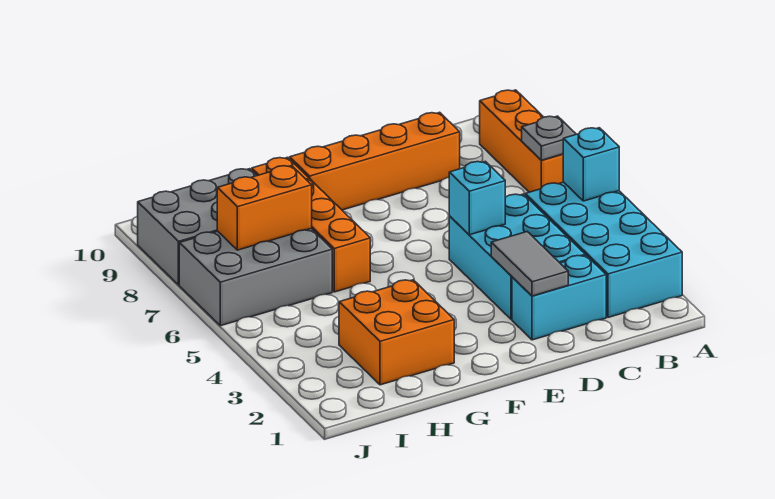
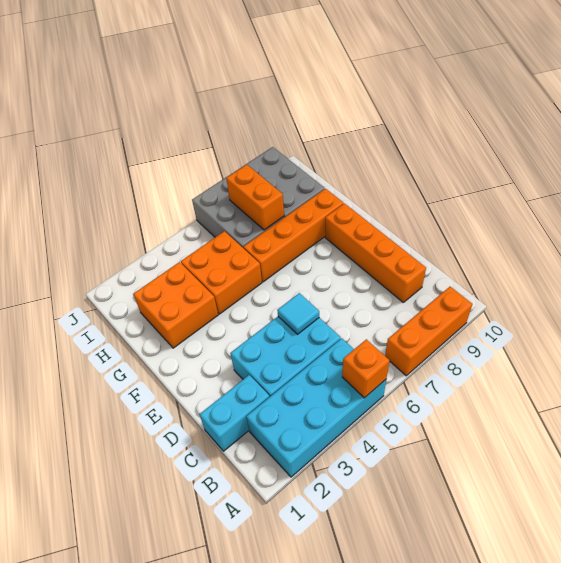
cyan 1x1 brick [563,128,619,201] -> orange 1x1 brick [342,339,390,398]
grey 1x1 plate [522,116,576,160] -> none
cyan 1x2 brick [512,255,606,340] -> cyan 1x2 brick turned to [200,375,269,451]
grey 1x2 tile [491,232,568,296] -> none
cyan 1x1 brick [449,161,505,235] -> cyan 1x1 tile [277,293,319,334]
none -> orange 2x2 brick [181,231,262,314]

